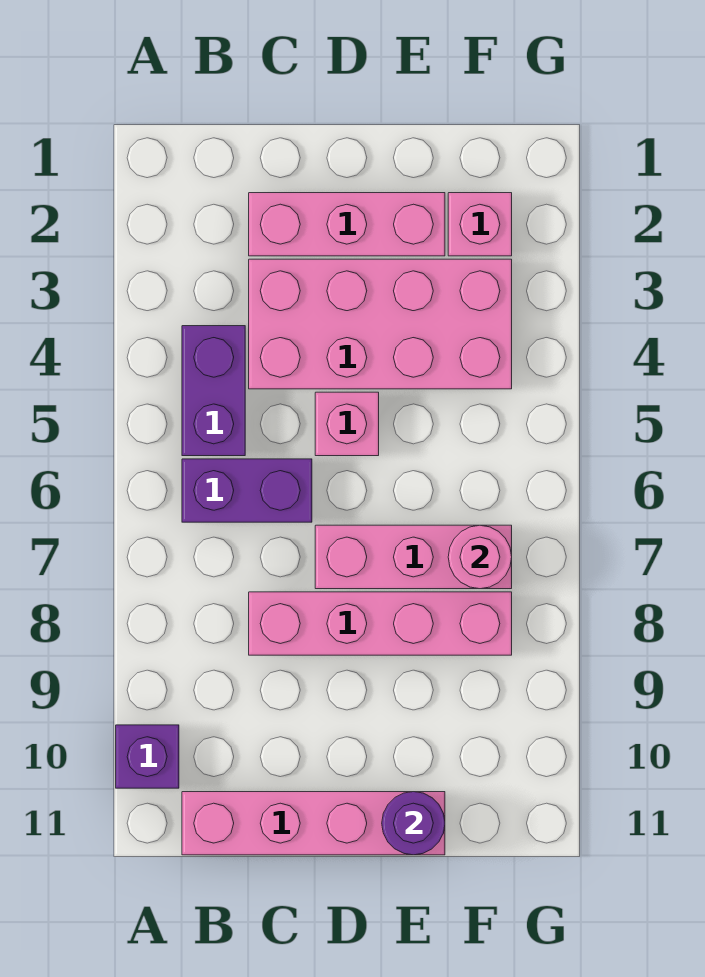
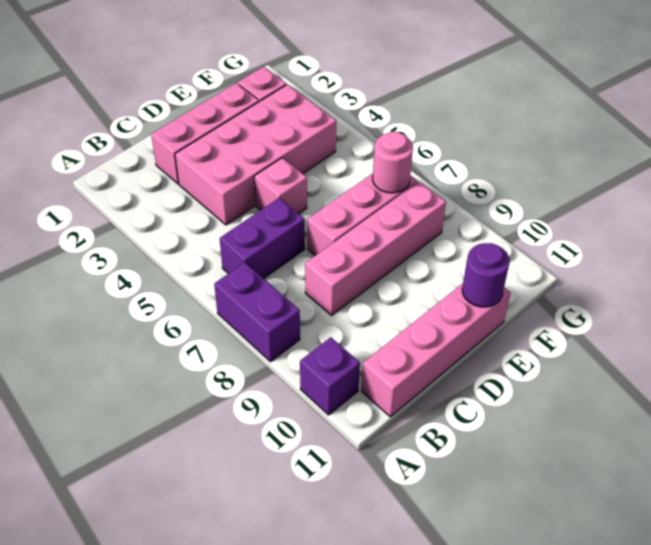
purple 1x2 brick [182,326,245,456] -> purple 1x2 brick moved to [214,262,300,362]

